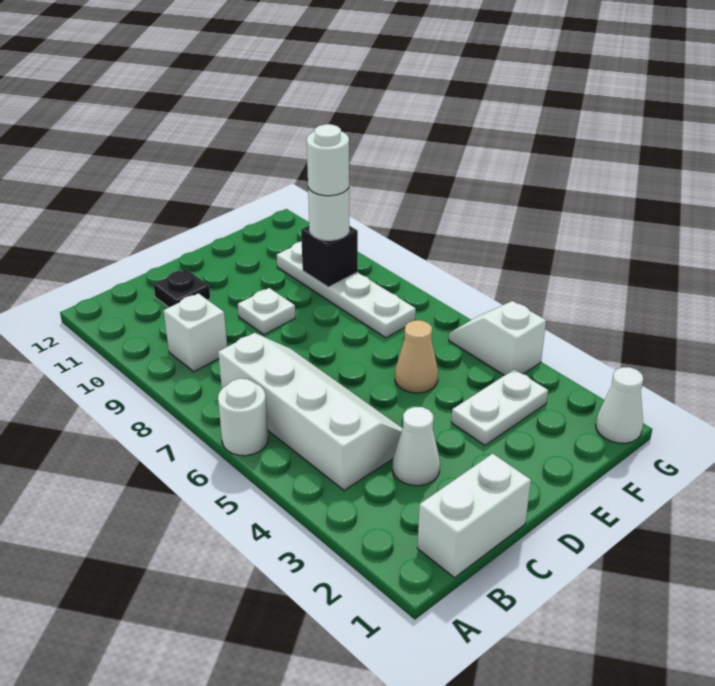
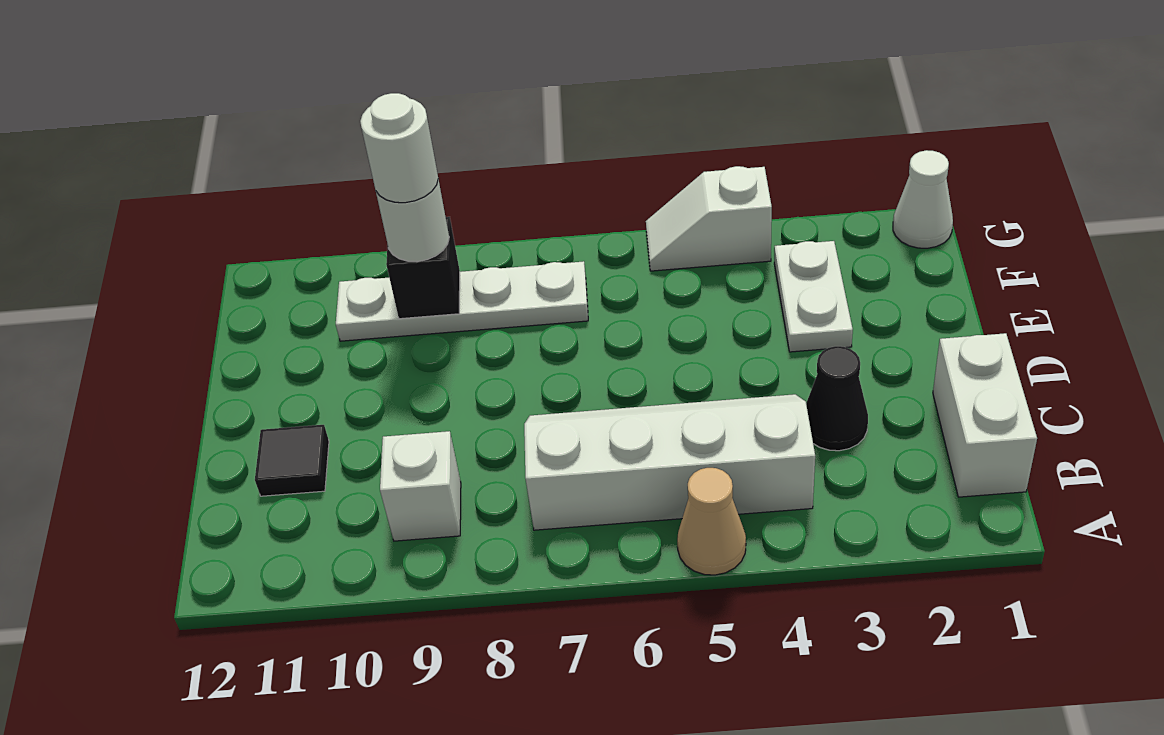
white 1x1 round brick [218,379,268,456] -> none
white 1x1 cone [393,407,440,486] -> black 1x1 cone [806,346,868,451]
black 1x1 plate [153,269,210,307] -> black 1x1 tile [255,425,329,496]
white 1x1 plate [238,288,295,335] -> none
tan 1x1 cone [395,320,438,393] -> tan 1x1 cone moved to [677,468,746,575]

